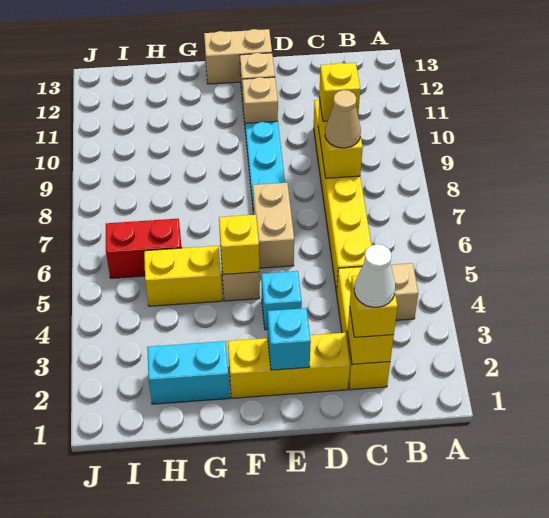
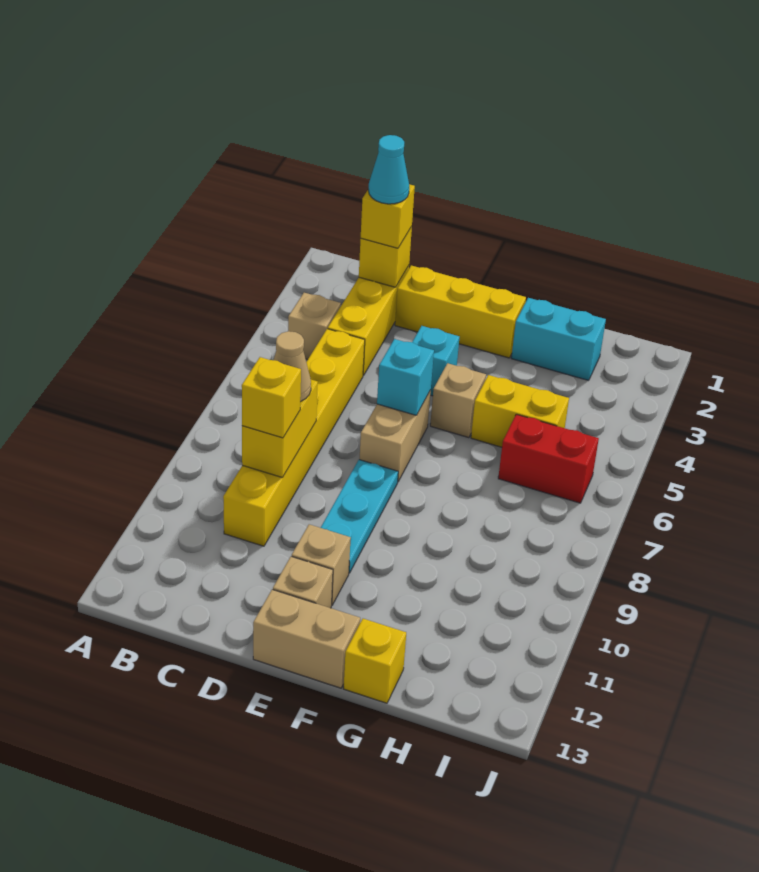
white 1x1 cone [354,244,395,307] -> cyan 1x1 cone [368,135,409,204]
cyan 1x1 brick [268,308,311,370] -> cyan 1x1 brick moved to [377,339,434,415]
yellow 1x1 brick [219,215,259,274] -> yellow 1x1 brick moved to [344,619,406,703]

